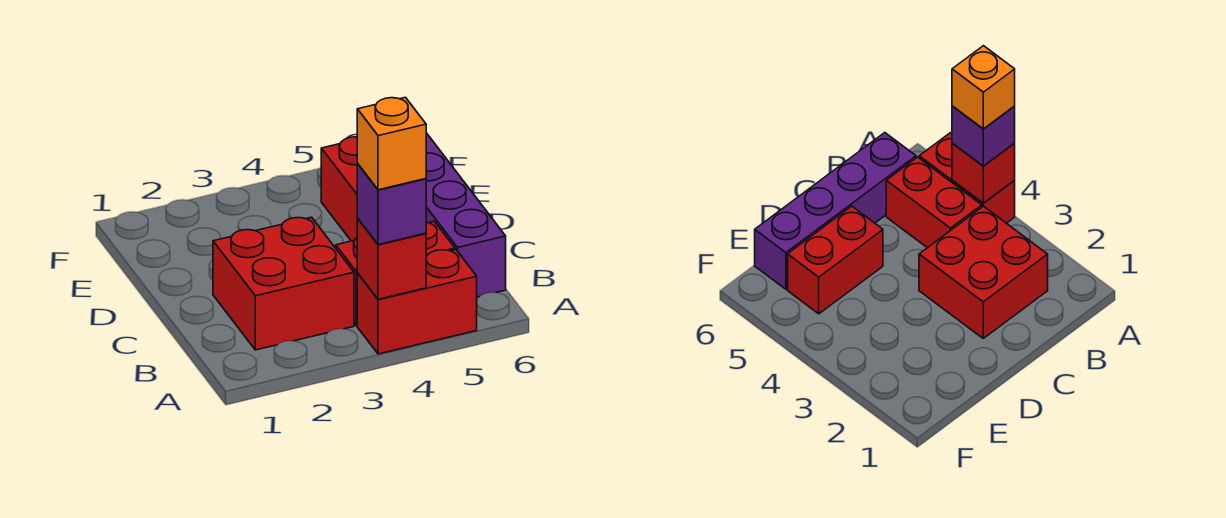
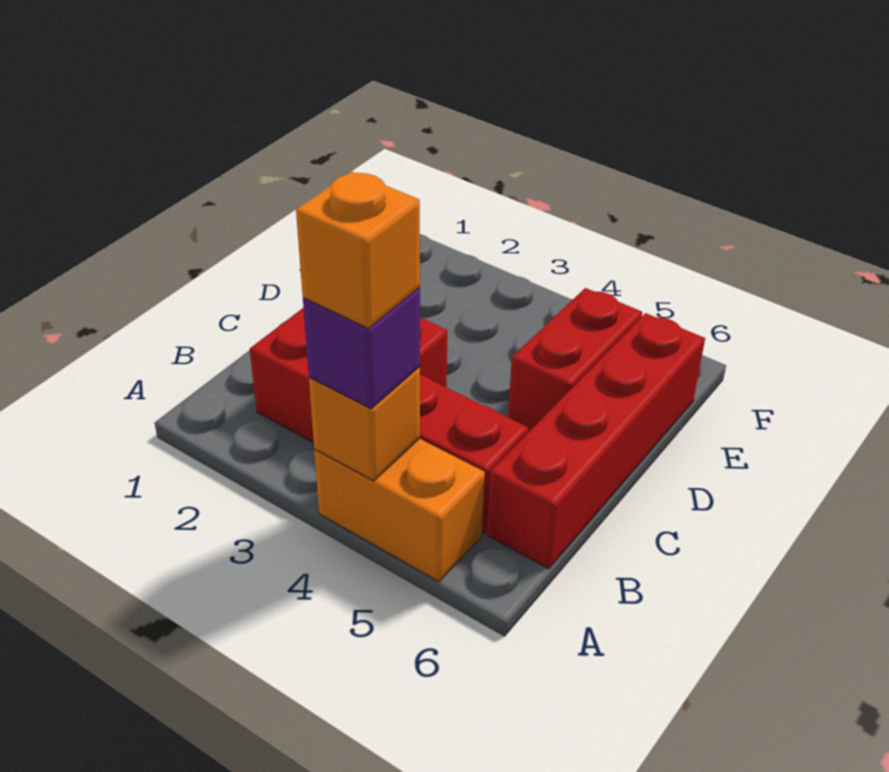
red 1x2 brick [357,250,477,354] -> orange 1x2 brick [314,438,485,582]
red 1x1 brick [357,219,426,299] -> orange 1x1 brick [309,367,420,481]
purple 1x4 brick [426,133,506,297] -> red 1x4 brick [487,313,705,569]

